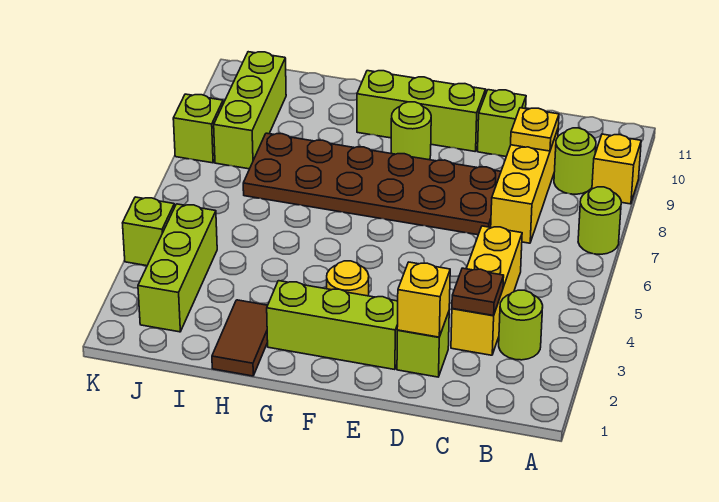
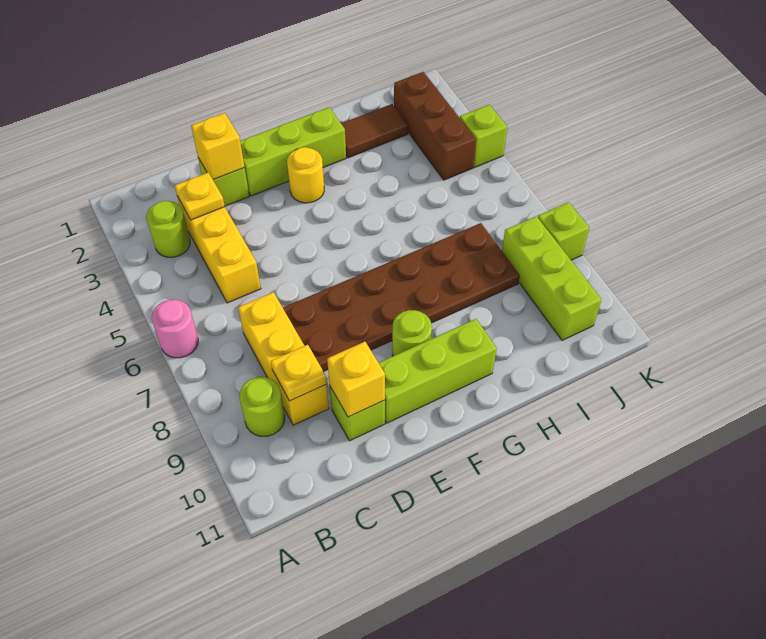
none -> pink 1x1 round brick [152,300,198,358]
lime 1x1 round brick [578,187,621,254] -> none
yellow 1x1 brick [592,134,641,204] -> yellow 1x1 brick moved to [327,342,385,417]
brown 1x1 plate [452,268,504,316] -> yellow 1x1 plate [175,173,225,220]
brown 1x2 tile [212,300,268,376] -> brown 1x2 tile turned to [341,104,408,158]
lime 1x3 brick [138,204,217,332] -> brown 1x3 brick [394,72,476,180]

